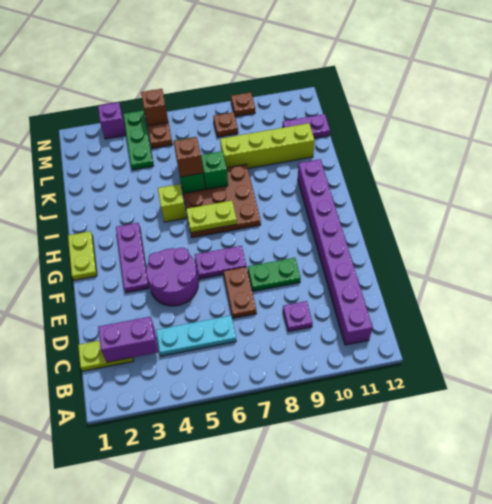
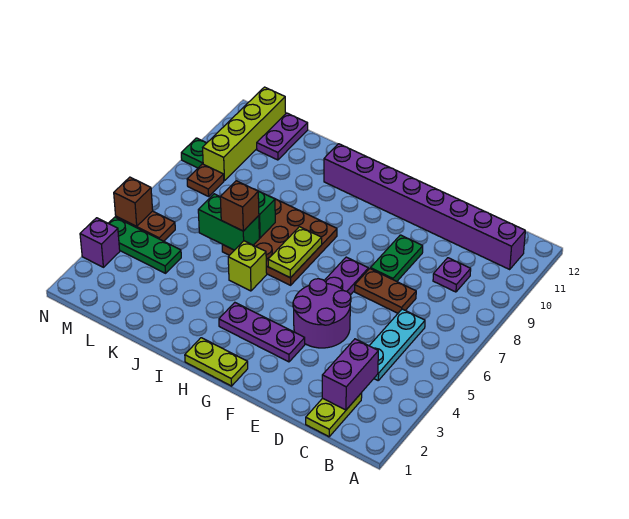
lime 1x4 brick [220,123,315,168] -> lime 1x4 brick moved to [203,87,286,181]
brown 1x1 plate [231,92,255,117] -> green 1x1 plate [181,138,206,168]

